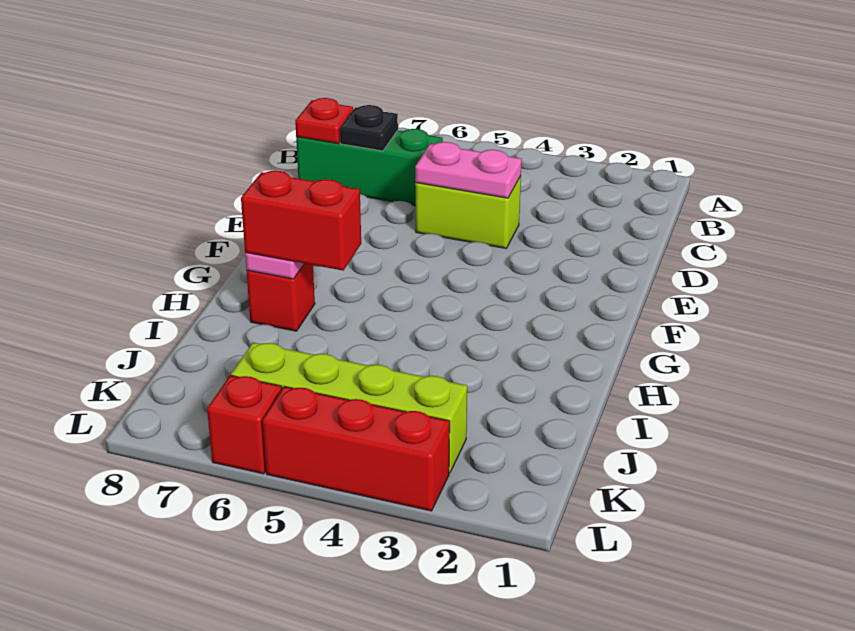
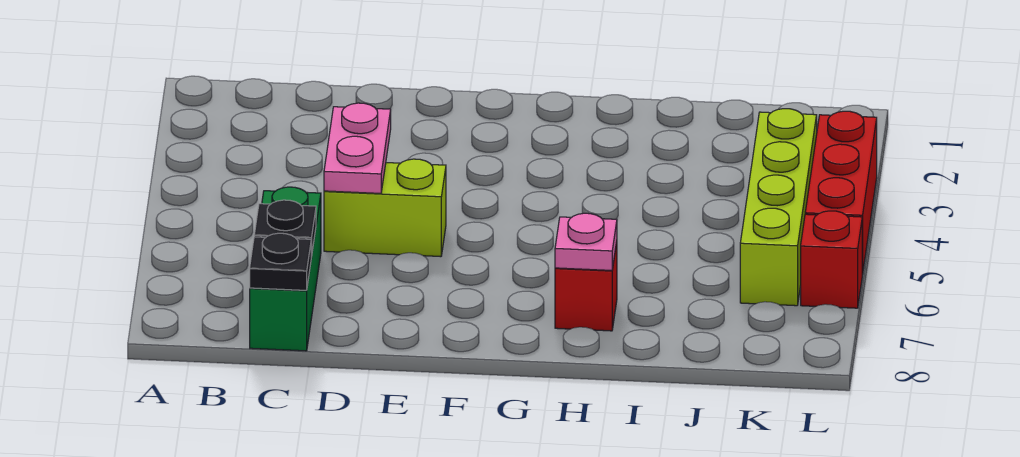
red 1x1 plate [295,98,354,144] -> black 1x1 plate [250,233,311,290]
lime 1x2 brick [415,176,521,248] -> lime 1x2 brick turned to [324,159,446,257]
red 1x2 brick [241,171,361,271] -> none

